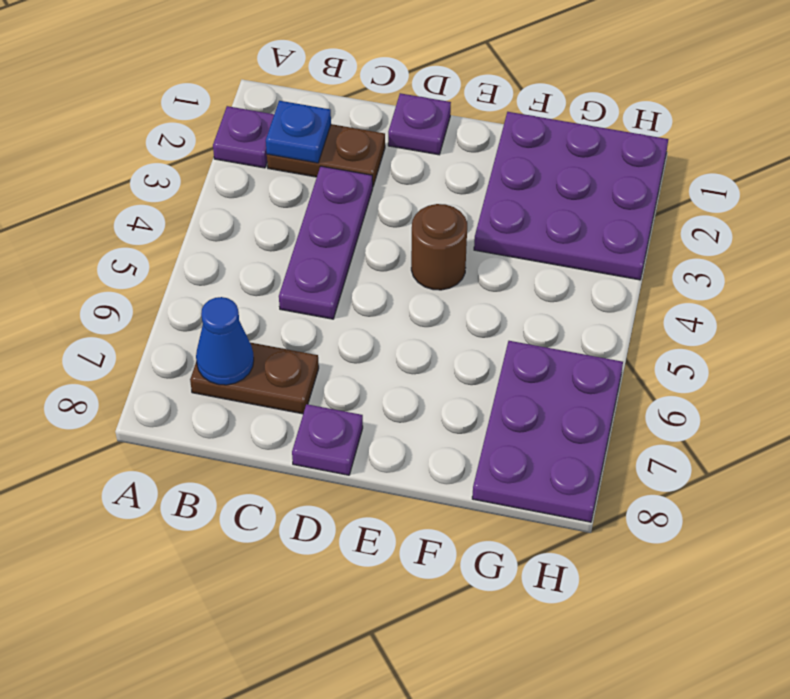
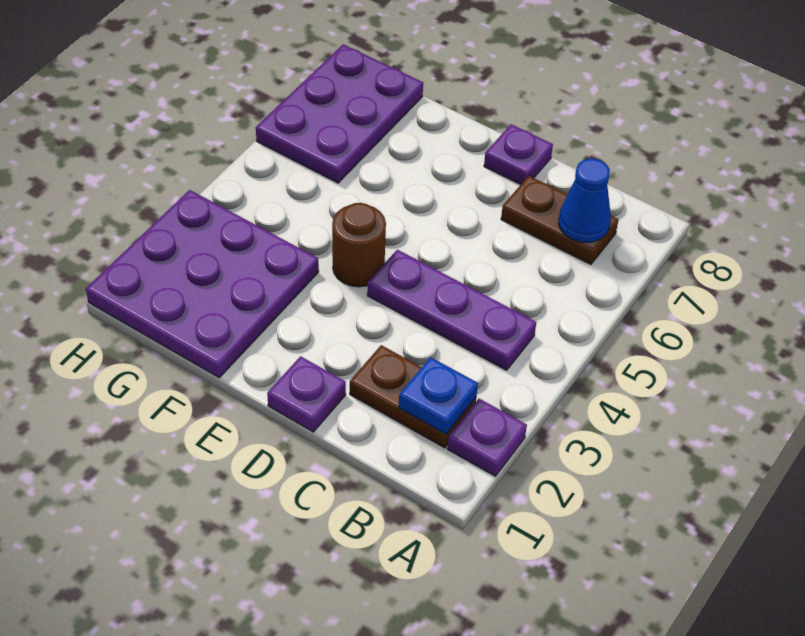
purple 1x3 plate [279,166,373,319] -> purple 1x3 plate turned to [367,250,536,370]

